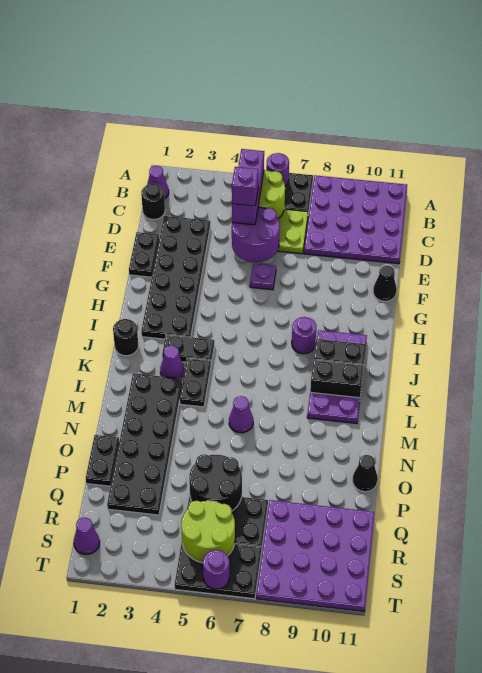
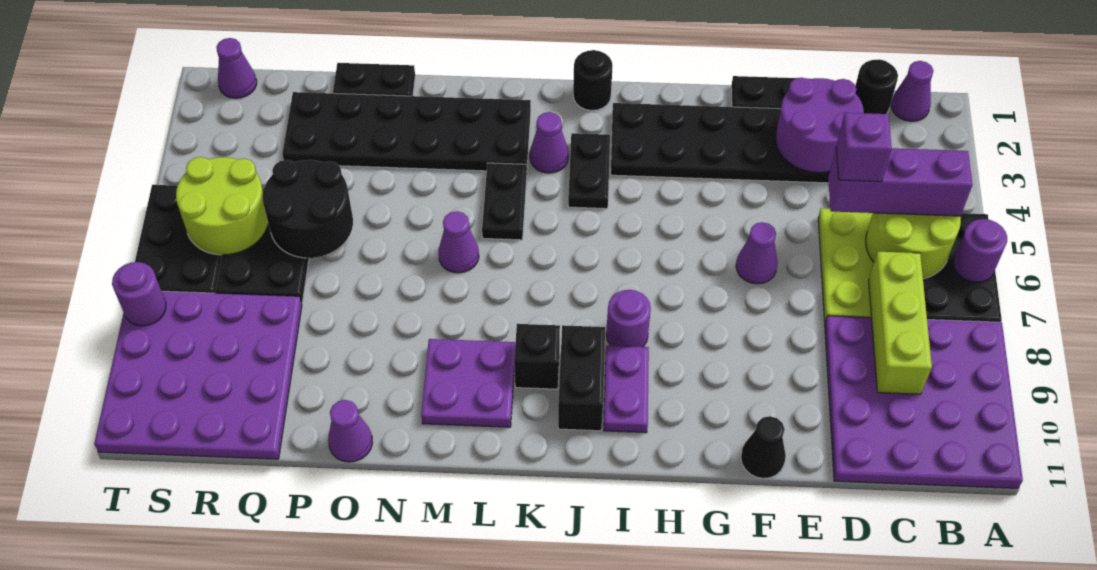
none -> lime 1x3 brick [869,252,932,394]
purple 2x2 round brick [232,207,280,262] -> purple 2x2 round brick moved to [776,77,864,173]
purple 1x1 plate [250,263,276,290] -> purple 1x1 cone [736,222,778,284]
black 1x2 plate [180,358,211,407] -> black 1x2 plate turned to [482,163,527,240]
black 1x2 brick [310,360,364,398] -> black 1x1 brick [514,324,560,389]
purple 1x2 plate [307,392,360,424] -> purple 2x2 plate [421,339,515,427]
black 1x1 cone [352,455,378,492] -> purple 1x1 cone [328,400,372,462]
purple 1x1 round brick [203,550,229,589] -> purple 1x1 round brick moved to [112,262,166,326]

